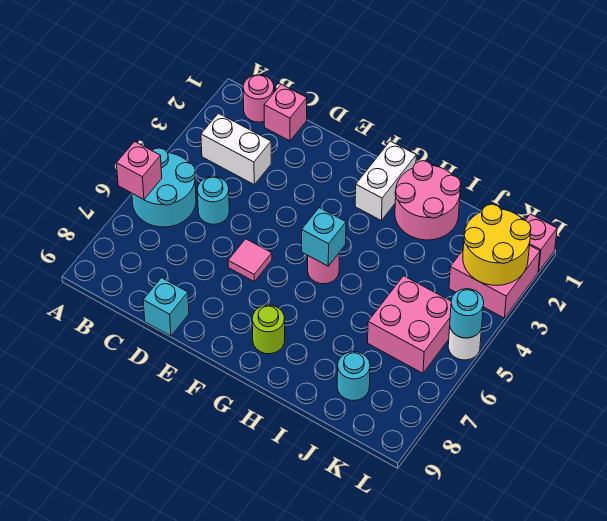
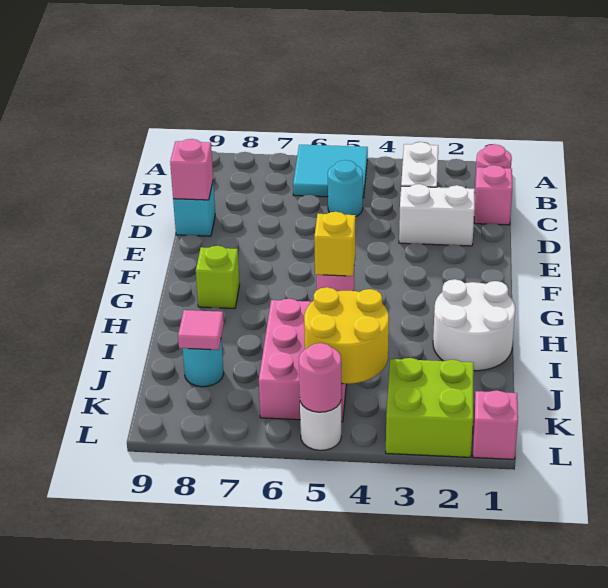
cyan 2x2 round brick [132,148,196,227] -> cyan 2x2 tile [293,145,368,198]
pink 1x1 brick [116,142,162,200] -> pink 1x1 brick moved to [170,139,213,200]
pink 1x1 tile [228,239,272,282] -> pink 1x1 tile moved to [178,310,224,350]
white 1x2 brick [355,141,416,220] -> white 1x2 brick moved to [399,184,475,246]
cyan 1x1 brick [302,208,346,266] -> yellow 1x1 brick [314,212,356,276]
lime 1x1 round brick [252,305,285,354] -> lime 1x1 brick [196,246,240,309]
pink 2x2 round brick [395,161,461,240] -> white 2x2 round brick [433,279,515,371]
pink 2x2 brick [368,276,451,373] -> pink 2x3 brick [259,299,346,422]
pink 2x2 brick [449,246,540,318] -> lime 2x2 brick [386,358,474,457]
yellow 2x2 round brick [463,204,531,285] -> yellow 2x2 round brick moved to [304,287,389,384]
cyan 1x1 round brick [450,289,484,338] -> pink 1x1 round brick [299,343,341,412]

